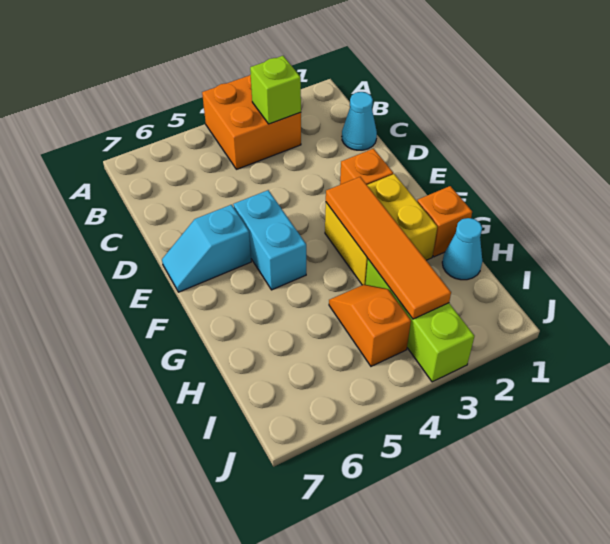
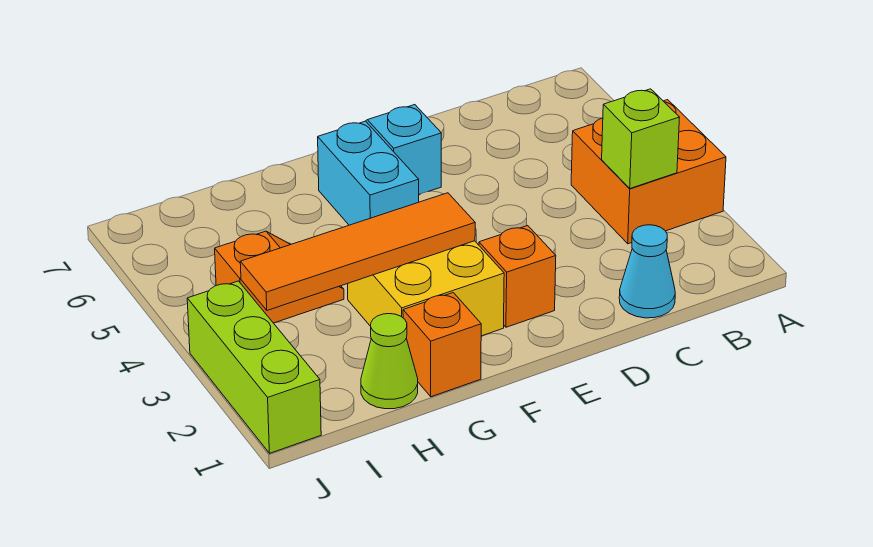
cyan 1x2 brick [233,190,306,290] -> cyan 1x2 brick turned to [318,121,419,225]
cyan 1x1 cone [442,218,482,280] -> lime 1x1 cone [361,314,418,409]
lime 1x3 brick [366,259,474,382] -> lime 1x3 brick turned to [187,281,321,453]

